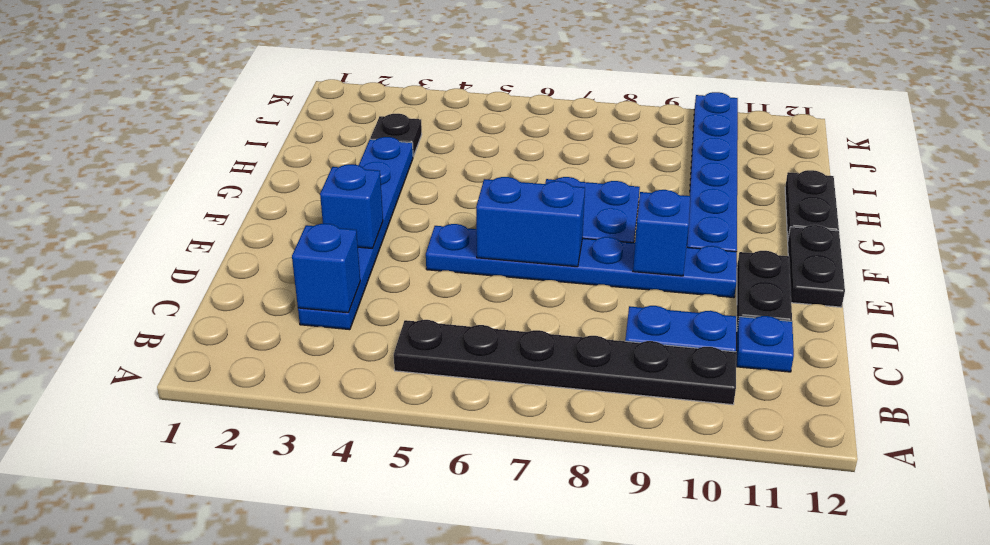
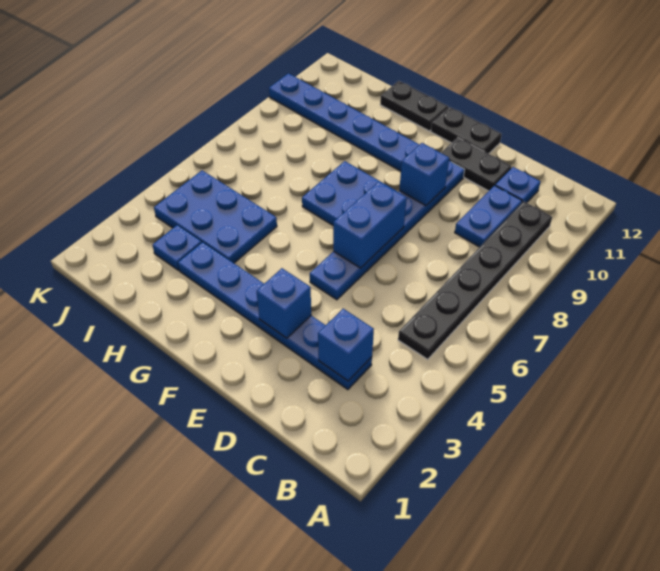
none -> blue 2x3 plate [154,170,277,263]
black 1x1 plate [370,114,422,156] -> blue 1x1 plate [153,225,202,270]

